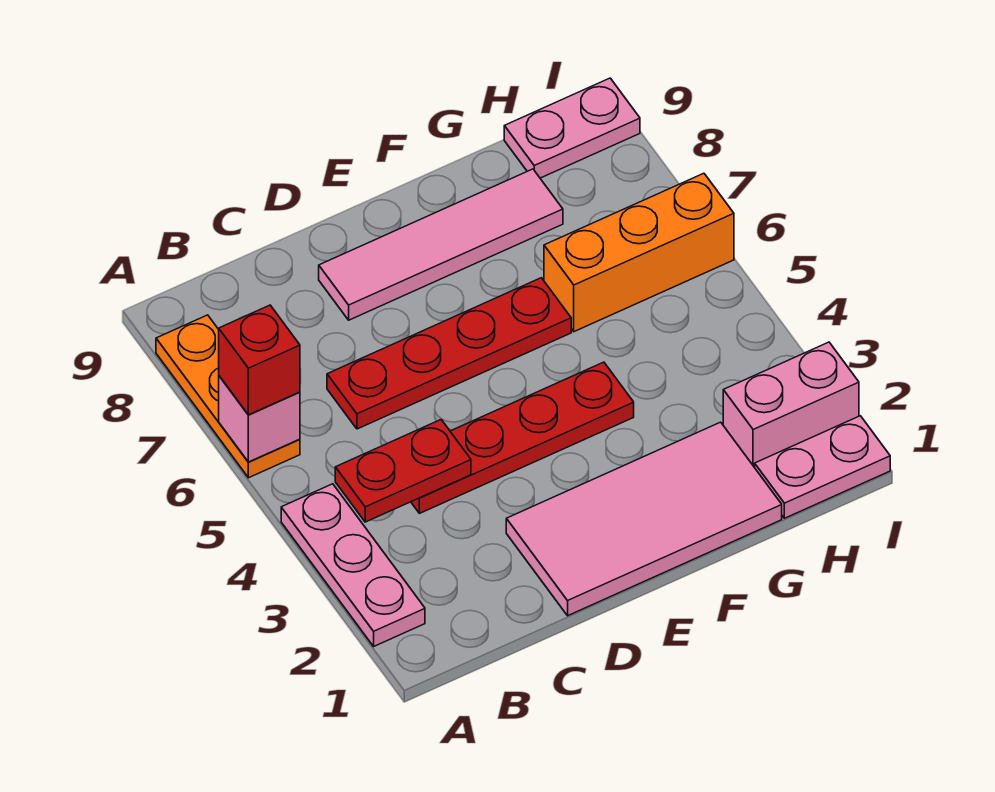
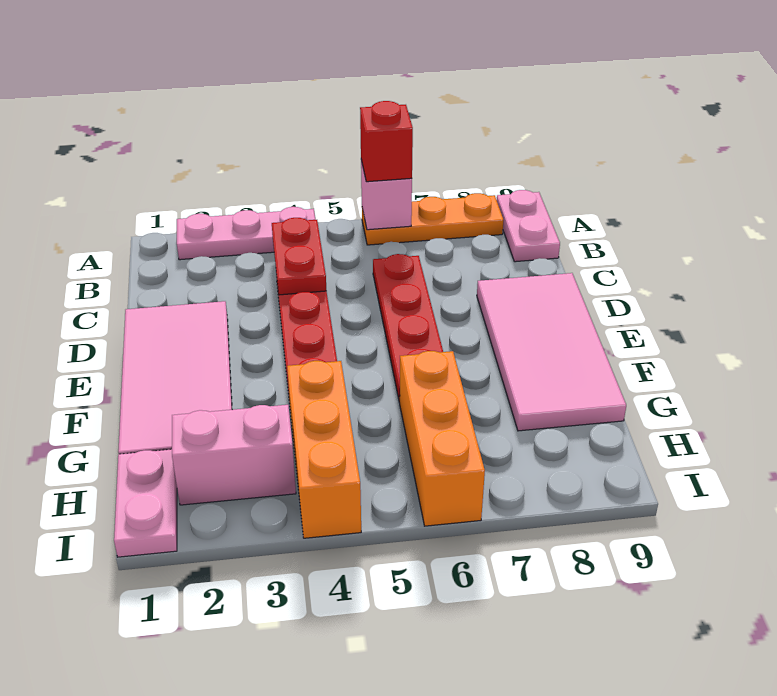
pink 1x4 tile [319,169,563,320] -> pink 2x4 tile [477,273,626,431]
none -> orange 1x3 brick [287,361,361,538]
pink 1x2 brick [723,342,859,468] -> pink 1x2 brick turned to [172,405,296,505]
pink 1x2 plate [504,78,640,178] -> pink 1x2 plate moved to [497,190,560,262]

